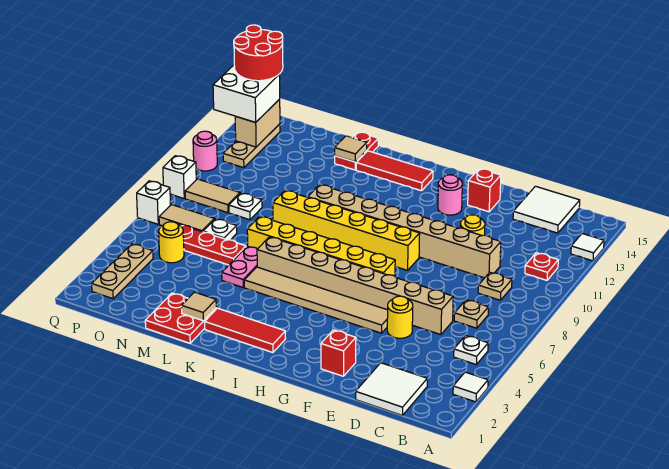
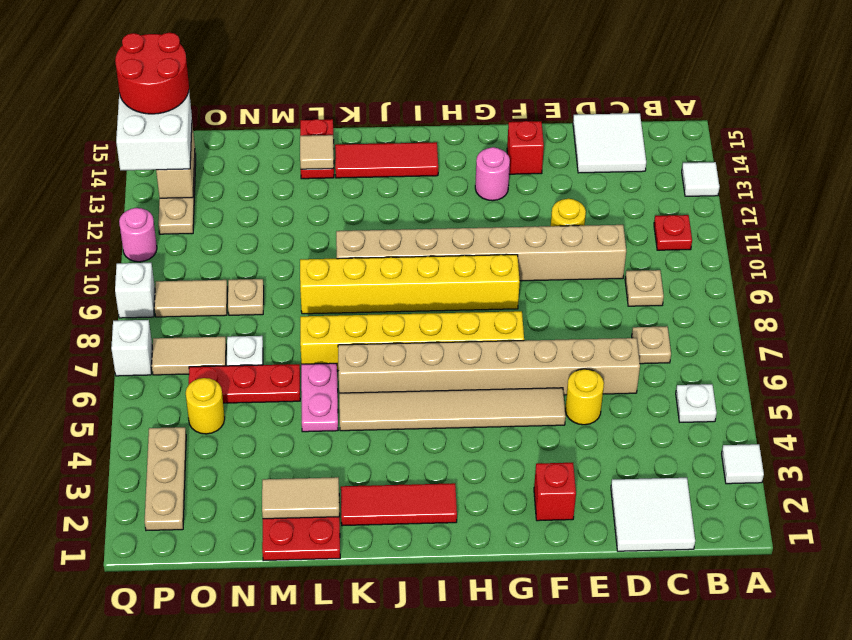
tan 1x1 tile [182,292,216,321] -> tan 1x2 tile [262,477,339,519]
white 1x1 plate [229,193,262,220] -> tan 1x1 plate [228,279,264,315]

